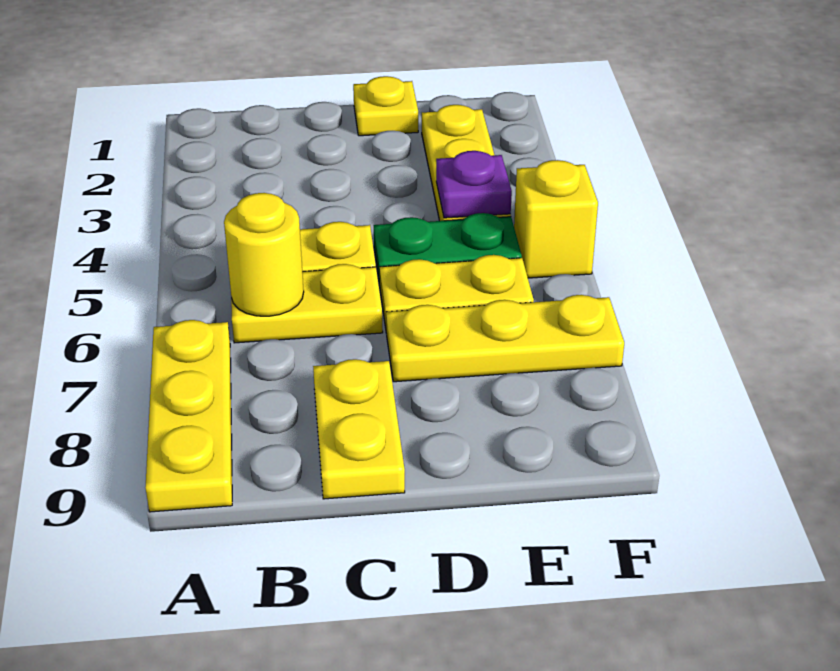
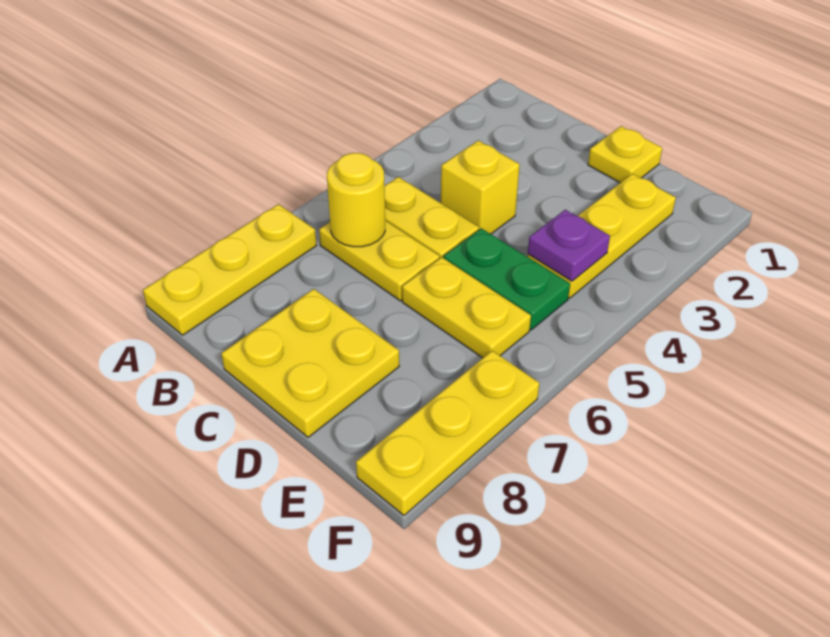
yellow 1x2 plate [313,359,405,499] -> yellow 2x2 plate [221,289,399,437]
yellow 1x3 plate [386,295,624,382] -> yellow 1x3 plate turned to [356,351,539,515]
yellow 1x1 brick [514,160,598,278] -> yellow 1x1 brick moved to [441,140,520,234]

